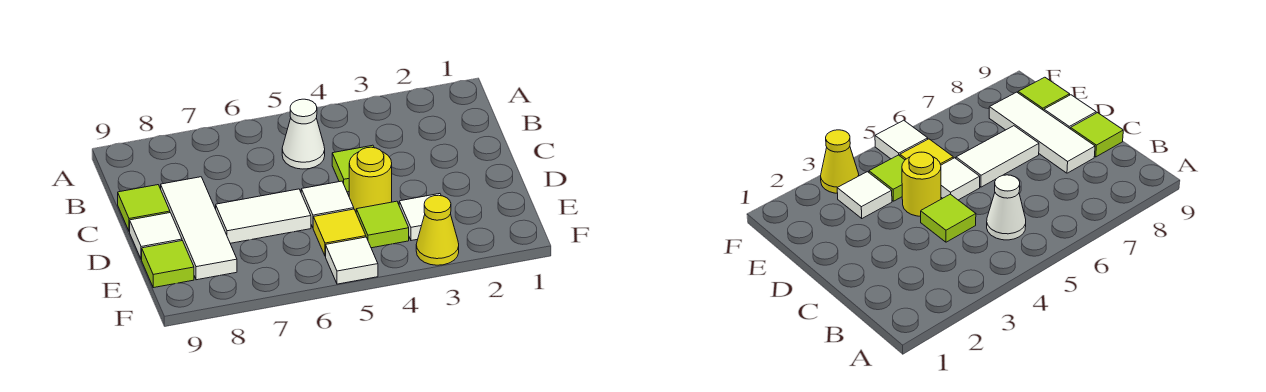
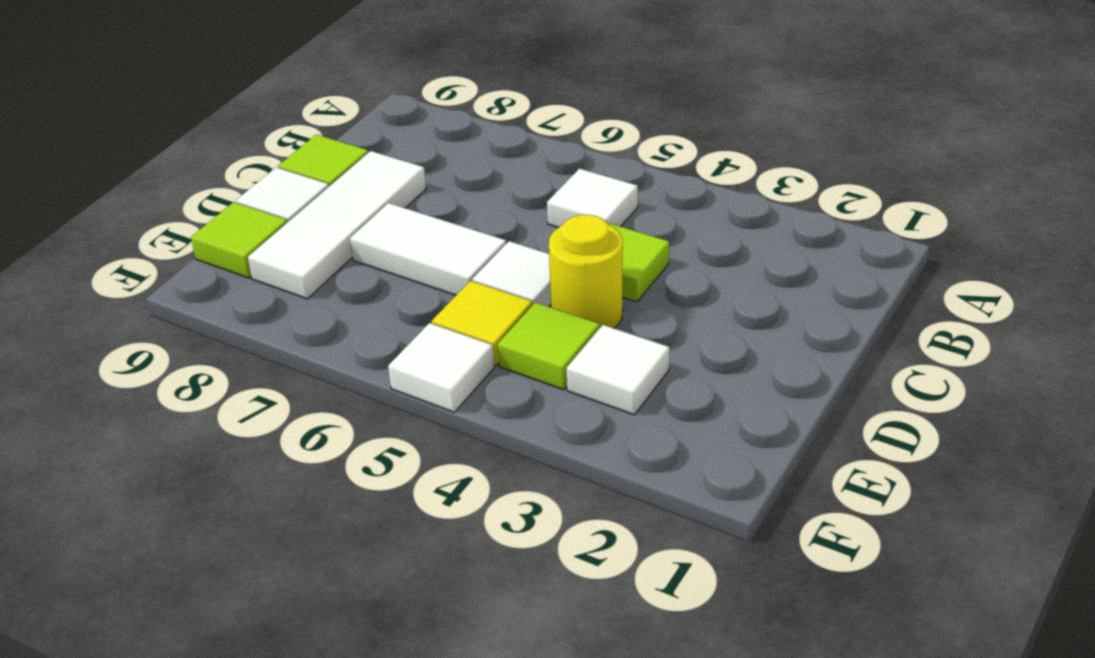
white 1x1 cone [282,99,325,169] -> white 1x1 tile [547,169,638,228]
yellow 1x1 cone [416,195,459,265] -> none

